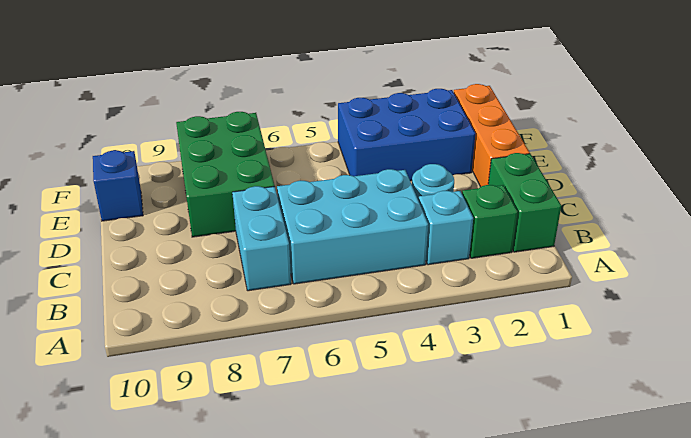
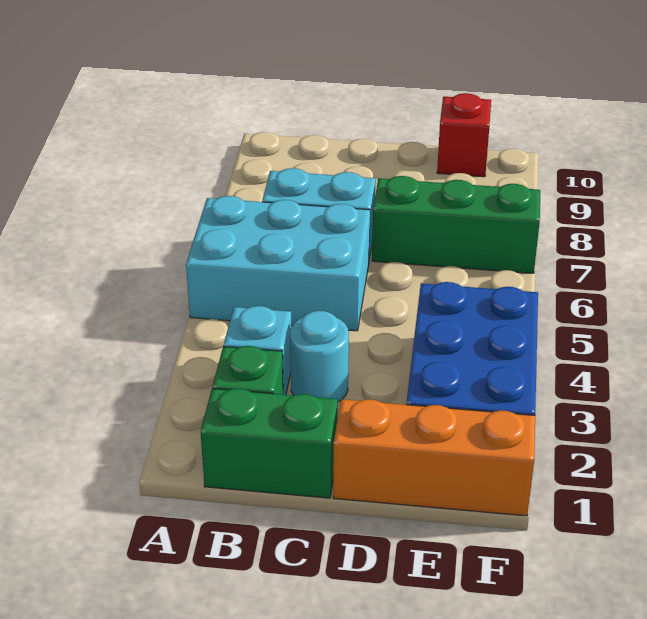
cyan 2x3 brick [277,169,428,284] -> cyan 2x3 brick turned to [186,196,370,331]
green 2x3 brick [176,112,275,237] -> green 1x3 brick [372,176,540,273]
blue 1x1 brick [93,150,143,221] -> red 1x1 brick [437,93,491,177]

